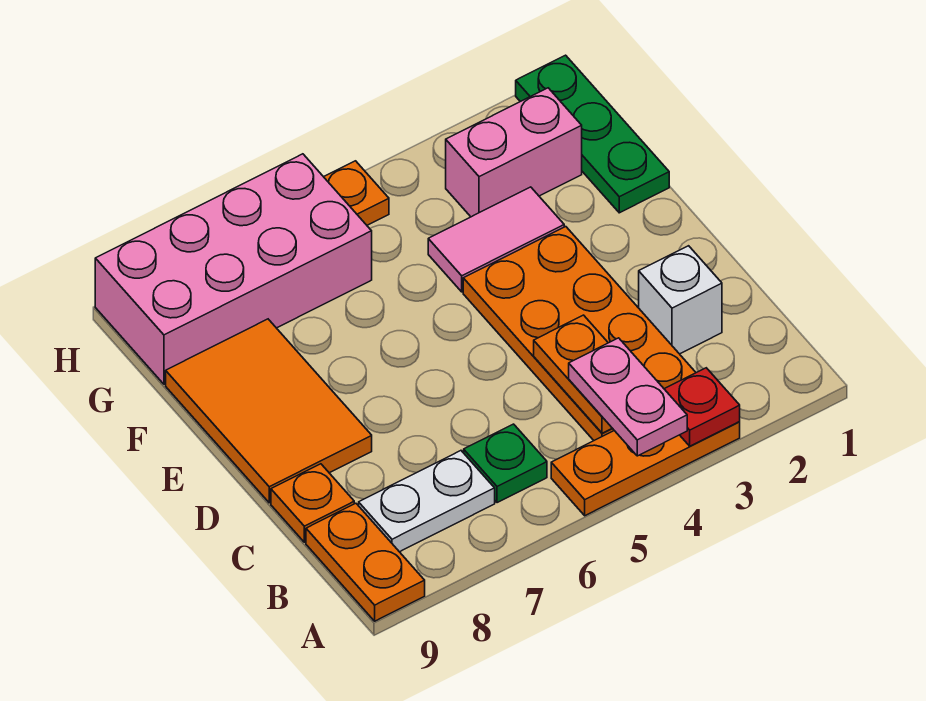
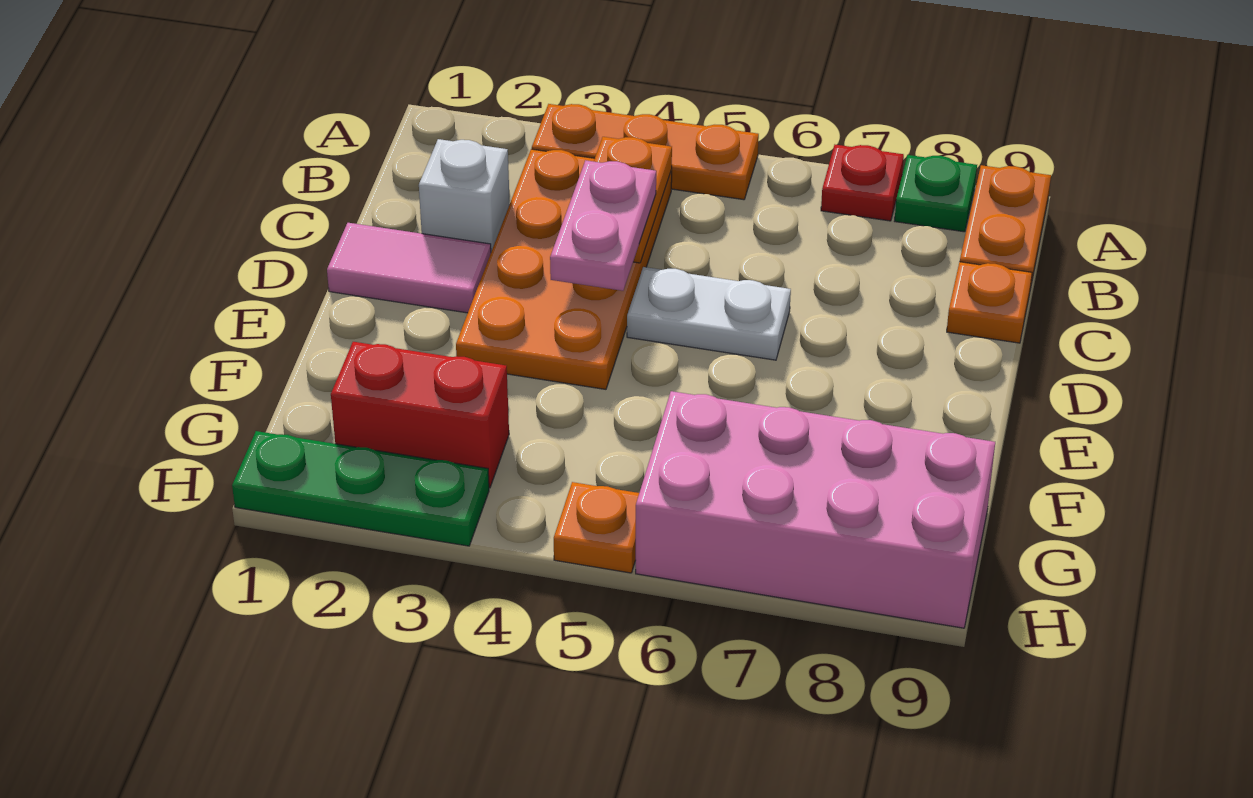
red 1x1 plate [665,368,740,446] -> red 1x1 plate moved to [821,145,904,221]
pink 1x2 plate [569,338,687,456] -> pink 1x2 plate moved to [550,160,656,291]
green 1x1 plate [464,424,547,503] -> green 1x1 plate moved to [895,155,977,232]
white 1x2 plate [359,451,495,552] -> white 1x2 plate moved to [627,267,791,360]
orange 2x3 tile [166,319,372,503] -> none
green 1x3 plate [516,55,669,213] -> green 1x3 plate turned to [232,431,489,546]
pink 1x2 tile [428,187,564,292] -> pink 1x2 tile moved to [327,223,491,313]
pink 1x2 brick [446,88,582,217] -> red 1x2 brick [331,342,509,488]

